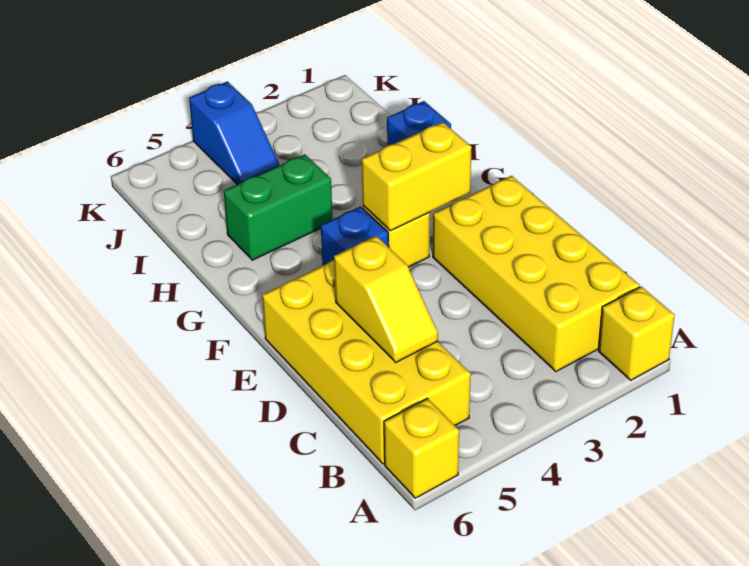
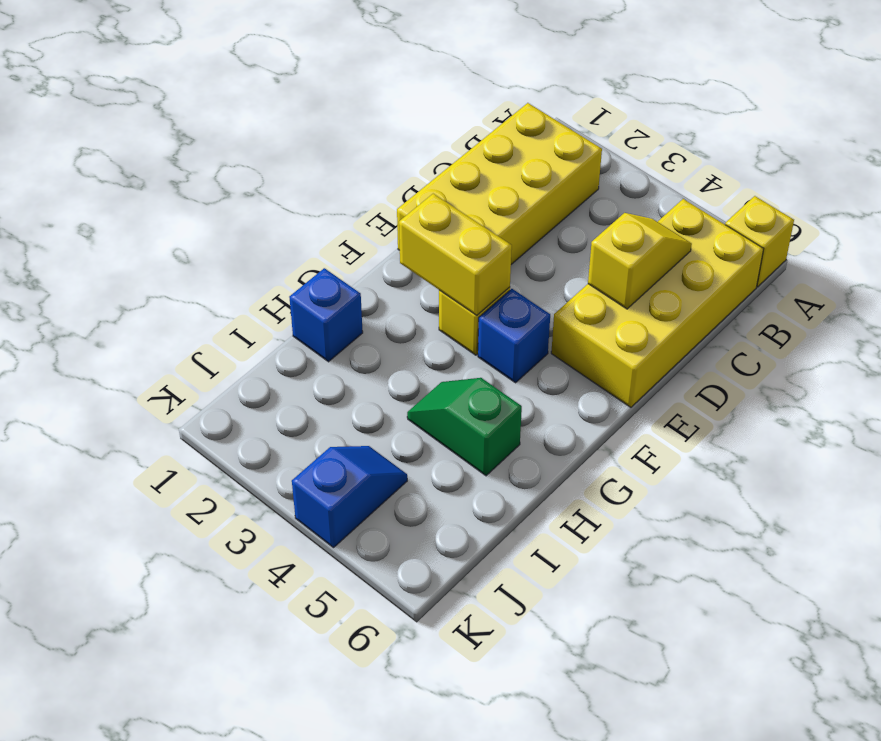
yellow 1x1 brick [598,287,675,380] -> none
green 1x2 brick [224,154,333,260] -> green 1x2 slope [407,378,522,476]

